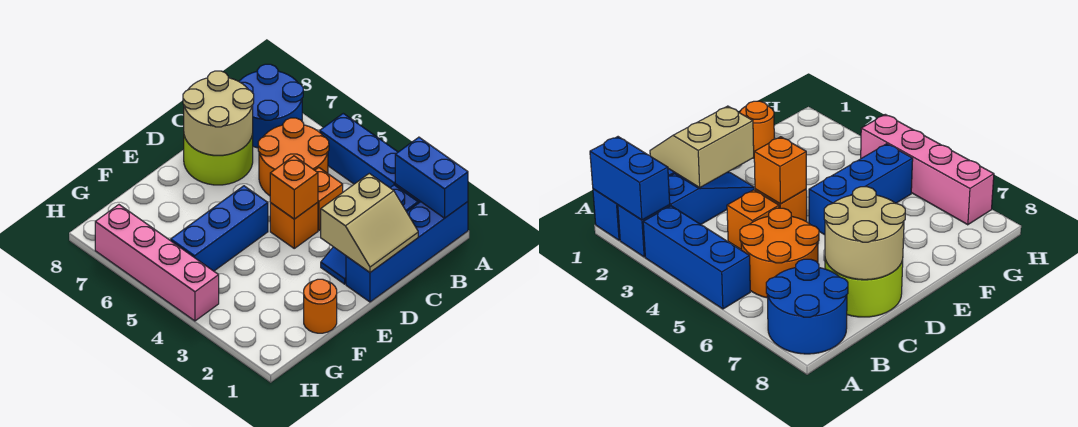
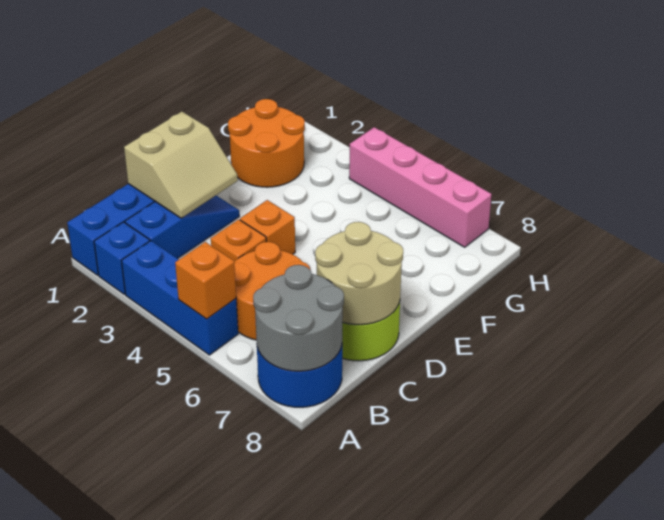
blue 1x2 brick [395,137,468,218] -> none
none -> grey 2x2 round brick [253,265,344,371]
tan 2x2 slope [321,173,418,272] -> tan 2x2 slope turned to [124,112,238,218]
orange 1x1 brick [270,156,318,219] -> orange 1x1 brick moved to [175,242,236,319]
blue 1x3 brick [171,186,268,271] -> none
orange 1x1 round brick [304,279,337,333] -> orange 2x2 round brick [228,99,305,187]

